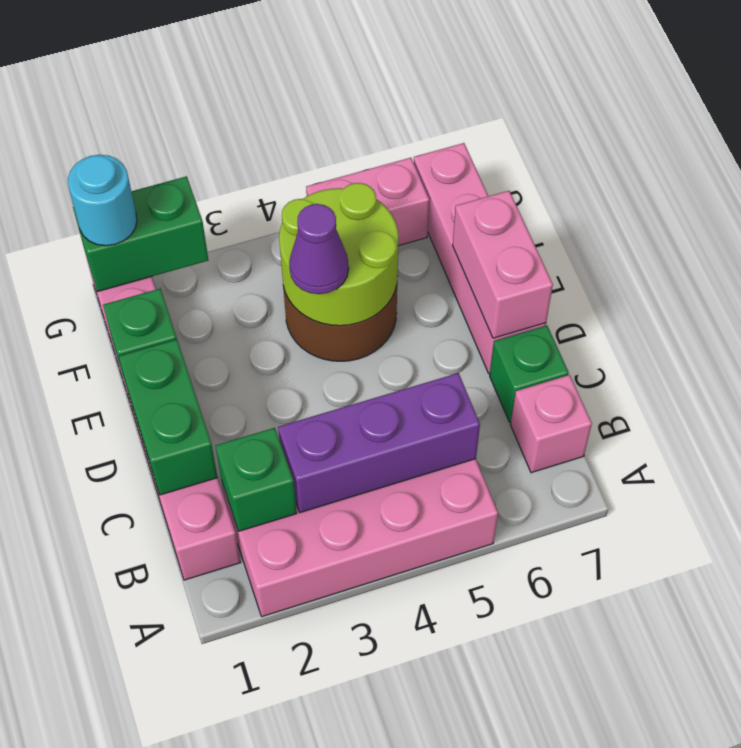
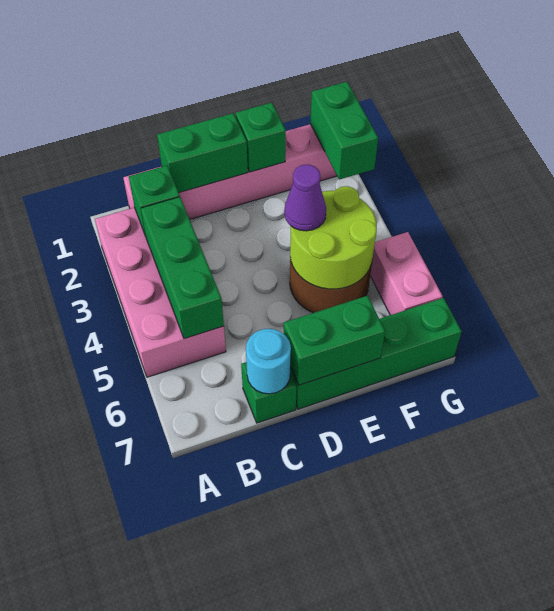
purple 1x3 brick [278,373,480,512] -> green 1x3 brick [141,197,224,339]
pink 1x1 brick [510,375,592,473] -> none
pink 1x4 brick [414,143,546,374] -> green 1x4 brick [290,298,462,409]
pink 1x2 brick [453,191,553,338] -> green 1x2 brick [284,296,385,385]
cyan 1x1 round brick [68,155,137,246] -> cyan 1x1 round brick moved to [246,329,291,394]

